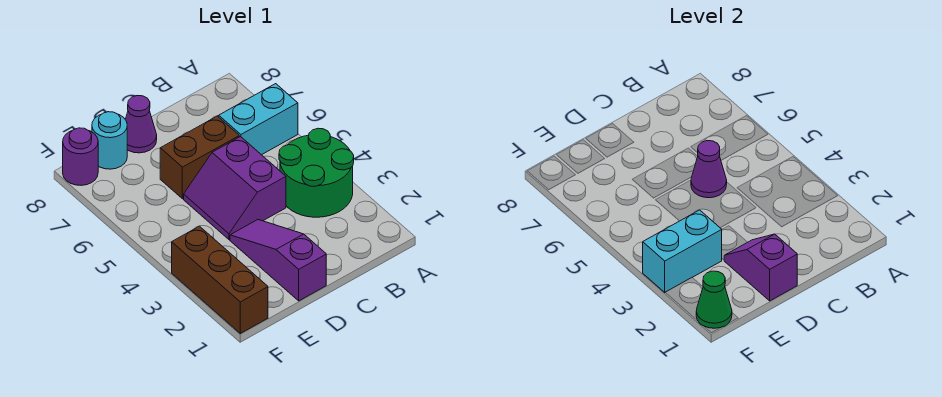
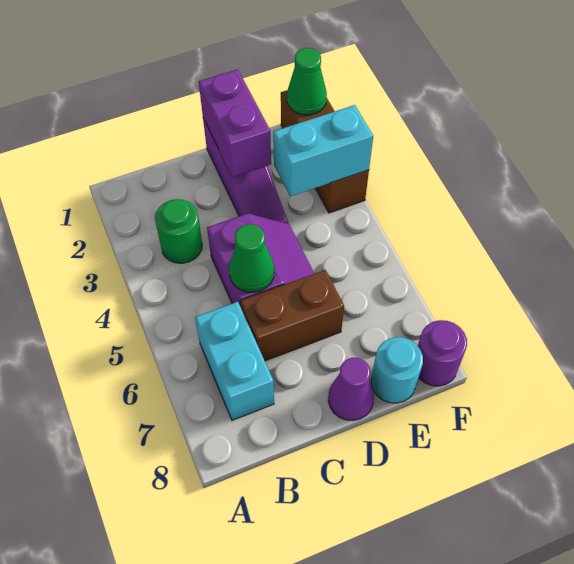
green 2x2 round brick [279,128,354,217] -> green 1x1 round brick [155,199,202,263]
cyan 1x2 brick [219,84,298,155] -> cyan 1x2 brick turned to [195,302,274,420]
purple 1x1 cone [691,141,727,198] -> green 1x1 cone [229,224,274,292]
purple 1x2 slope [724,234,797,301] -> purple 1x2 brick [199,69,271,177]

